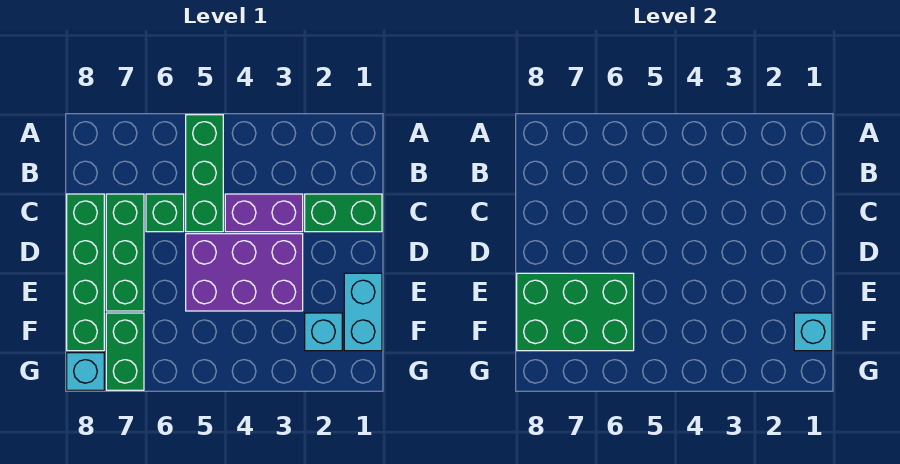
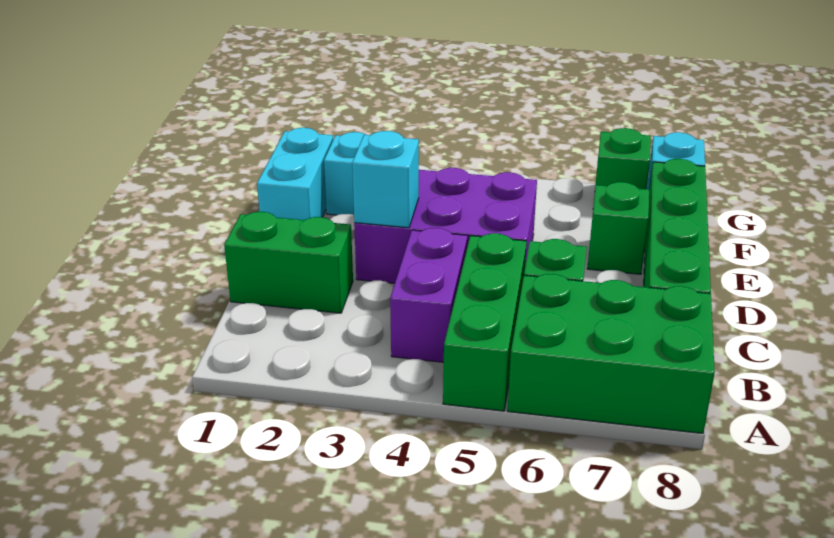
purple 1x2 brick [225,194,303,232] -> purple 1x2 brick turned to [390,228,467,362]
green 1x3 brick [106,194,144,311] -> green 1x1 brick [587,182,649,274]
green 2x3 brick [517,273,634,351] -> green 2x3 brick moved to [508,274,715,433]
cyan 1x1 brick [794,313,832,351] -> cyan 1x1 brick moved to [352,131,419,228]
green 1x2 brick [106,313,144,390] -> green 1x1 brick [596,128,651,189]

